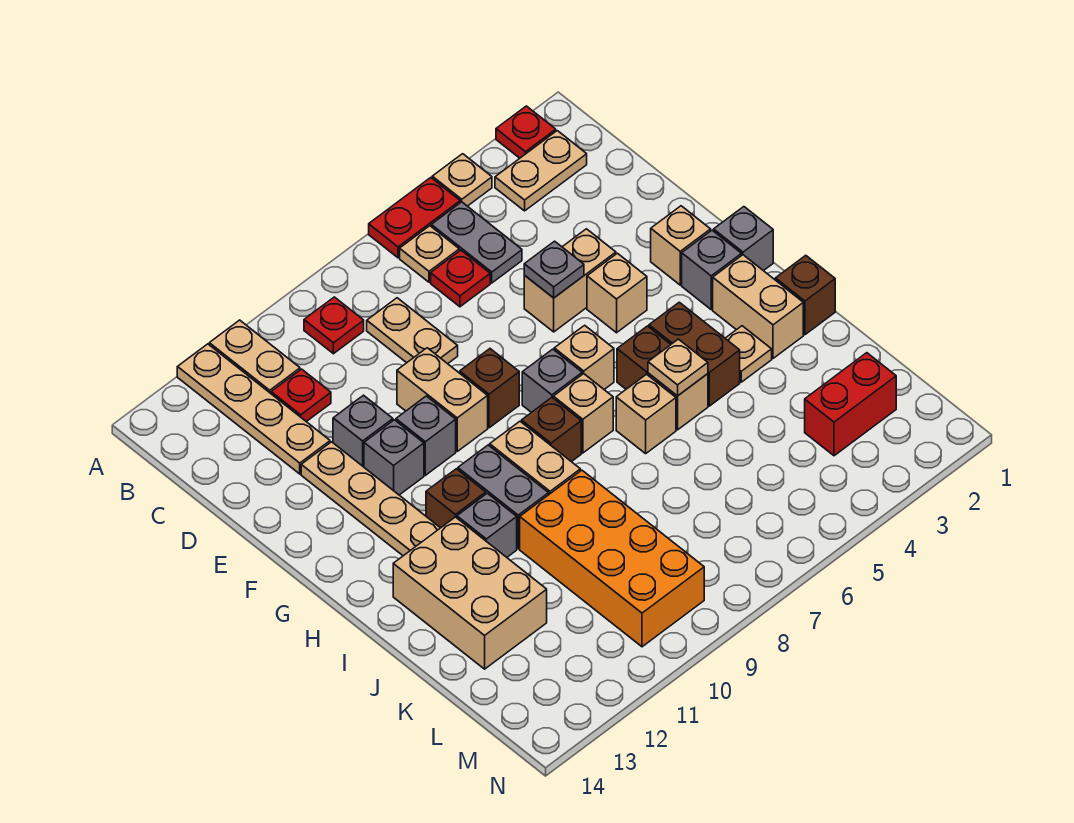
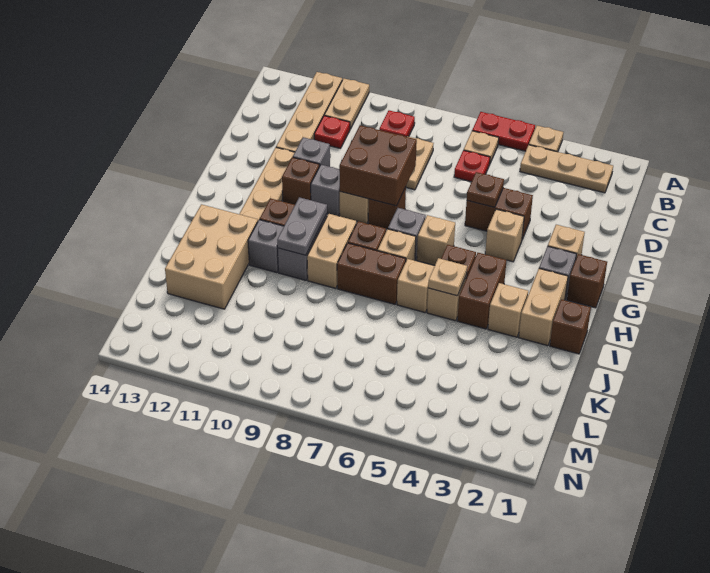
red 1x1 plate [496,106,556,158] -> none
tan 1x2 plate [495,131,587,211] -> tan 1x3 plate [520,145,613,193]
grey 1x2 plate [431,202,522,283] -> grey 1x2 plate moved to [277,197,327,255]
tan 1x2 brick [524,229,616,332] -> brown 1x2 brick [465,188,533,239]
grey 1x1 plate [524,241,584,298] -> brown 1x1 plate [467,172,504,207]
none -> brown 2x2 brick [339,125,417,206]
grey 1x1 brick [364,420,424,495] -> brown 1x1 brick [282,157,319,205]
grey 1x1 brick [714,207,773,271] -> brown 1x1 brick [567,254,607,308]
tan 1x1 plate [725,326,772,382] -> tan 1x1 brick [488,283,528,337]
none -> brown 1x2 brick [337,243,406,304]
orange 2x4 brick [520,470,704,647] -> none
red 1x2 brick [805,353,896,456] -> none

